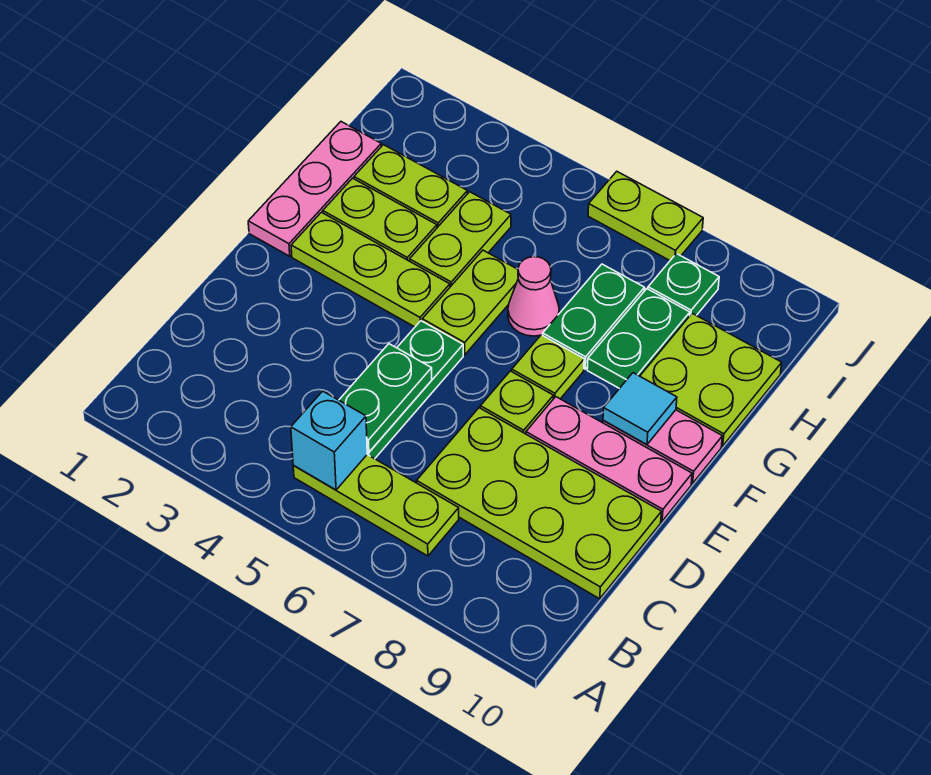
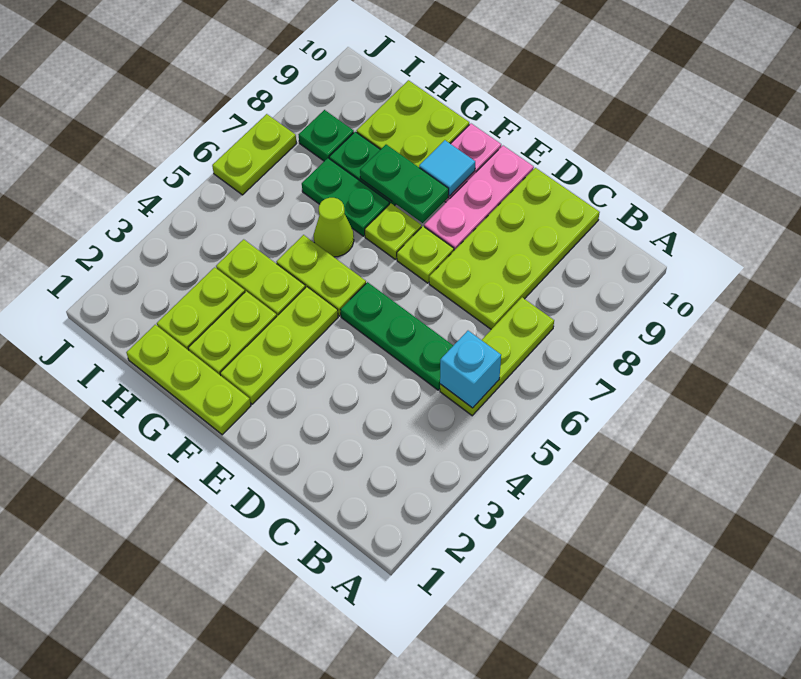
green 1x2 plate [339,344,432,452] -> green 1x2 plate moved to [360,145,449,223]
pink 1x3 plate [248,122,381,256] -> lime 1x3 plate [126,325,251,435]
pink 1x1 cone [508,257,559,336] -> lime 1x1 cone [314,198,354,257]

